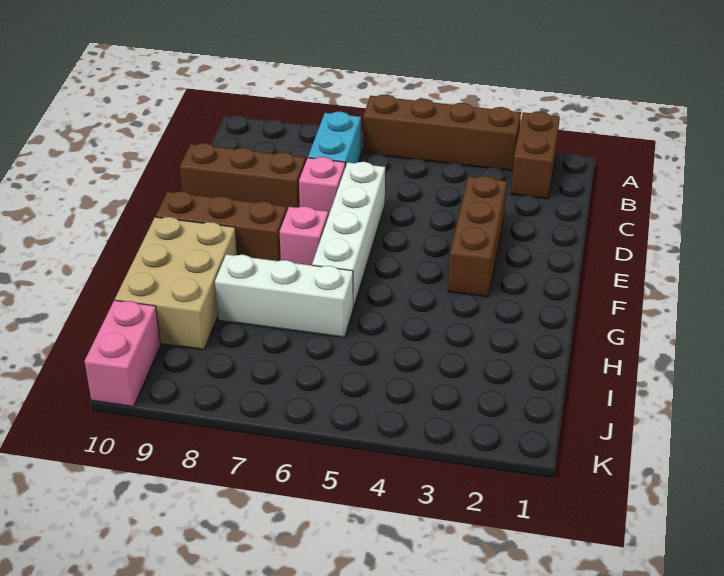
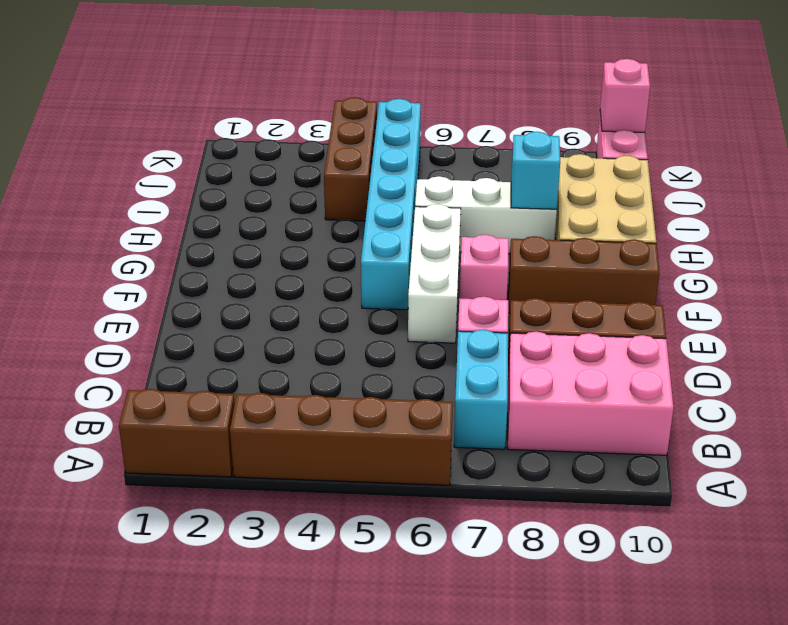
brown 1x2 brick [511,111,560,199] -> brown 1x2 brick turned to [119,389,235,477]
none -> pink 2x3 brick [508,332,674,455]
brown 1x3 brick [448,176,507,297] -> brown 1x3 brick moved to [324,97,377,221]
white 1x4 brick [312,162,385,308] -> white 1x3 brick [408,204,461,343]
none -> cyan 1x6 brick [361,99,421,310]
none -> cyan 1x1 brick [511,132,560,209]
none -> pink 1x1 brick [600,59,650,132]

